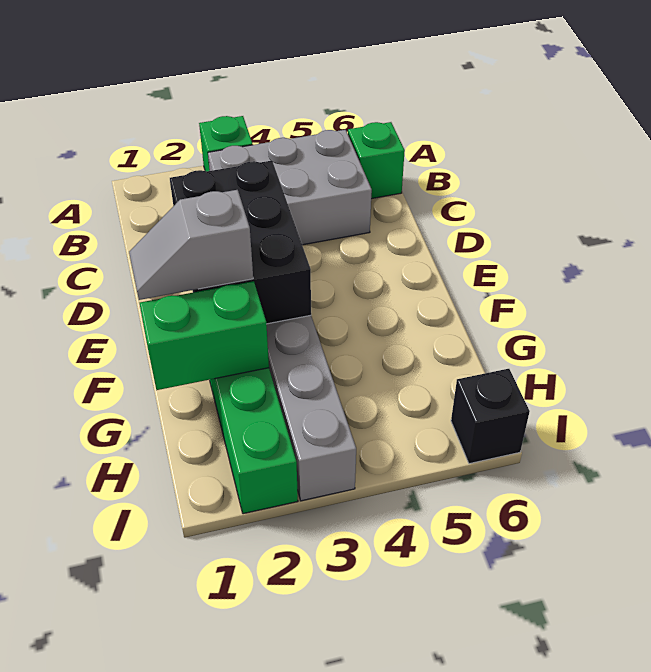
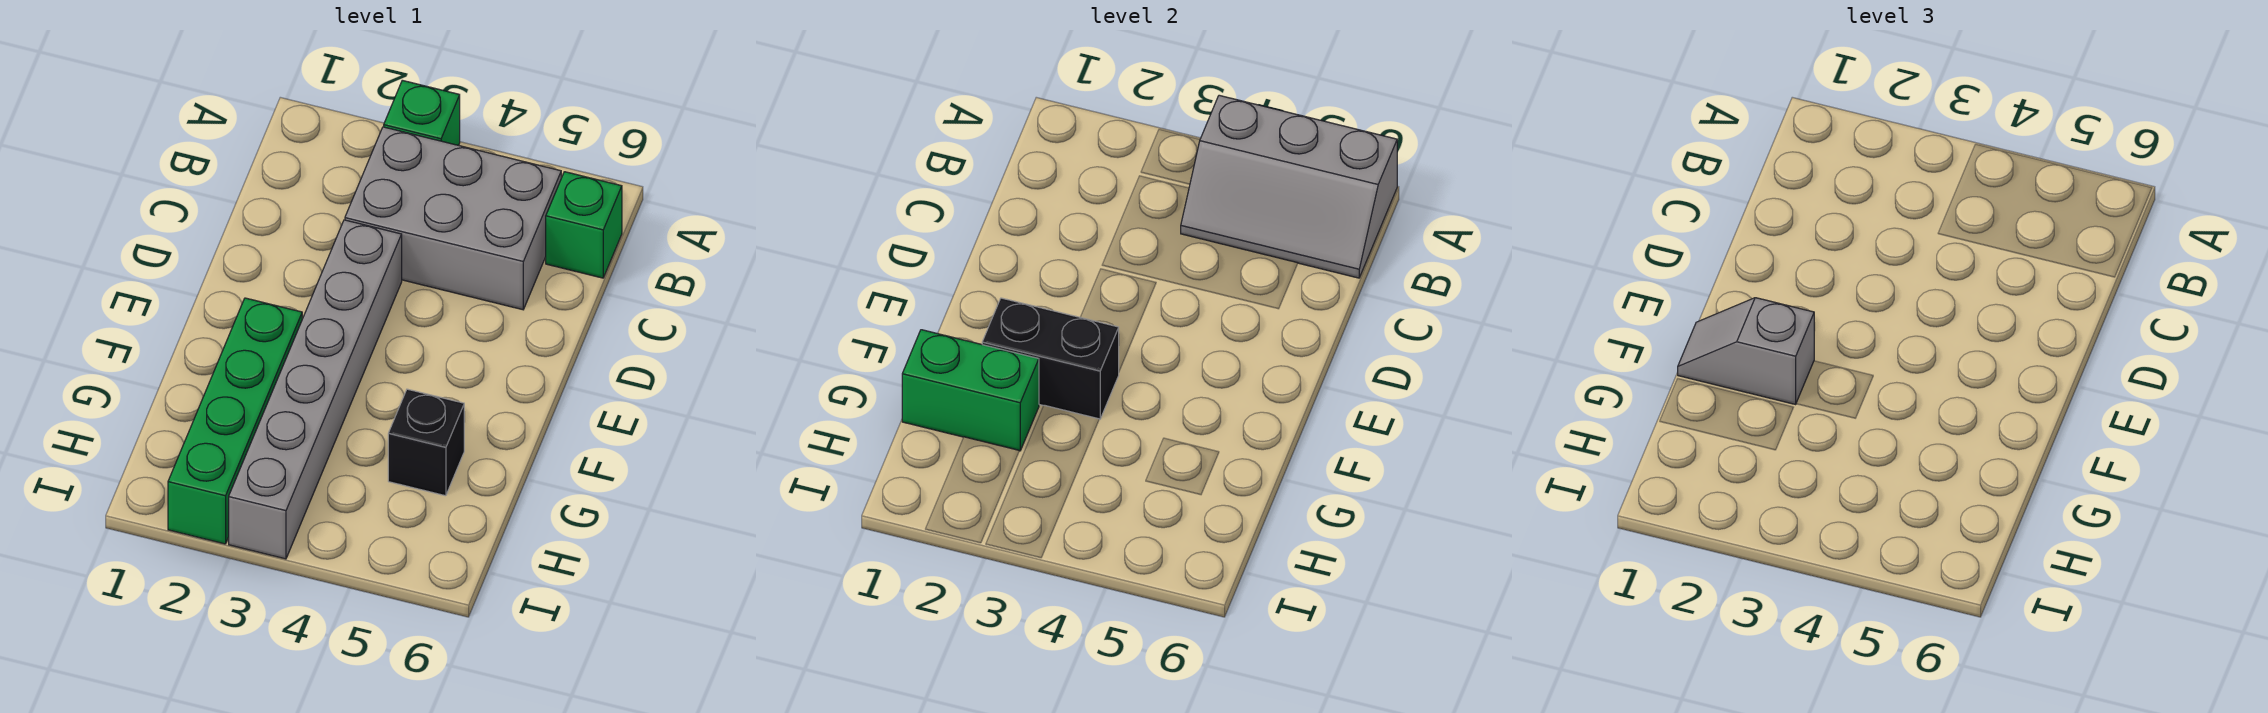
none -> grey 2x3 slope [1181,95,1397,278]
black 2x3 brick [169,161,311,324] -> black 1x2 brick [982,298,1119,419]
black 1x1 brick [451,369,530,464] -> black 1x1 brick moved to [388,389,464,496]

